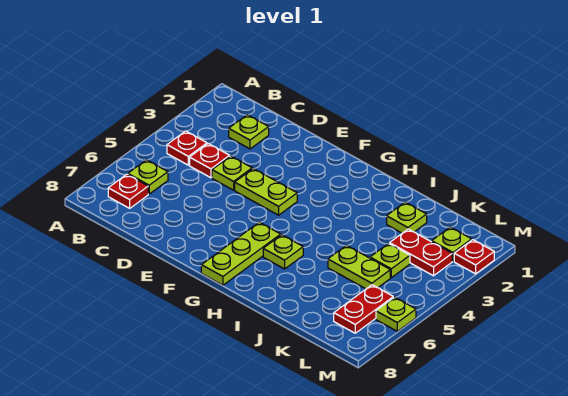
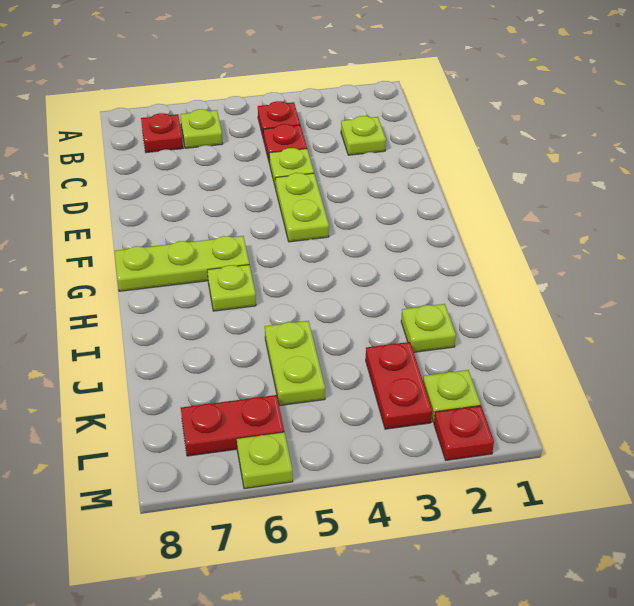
lime 1x1 plate [370,243,410,278] -> none

